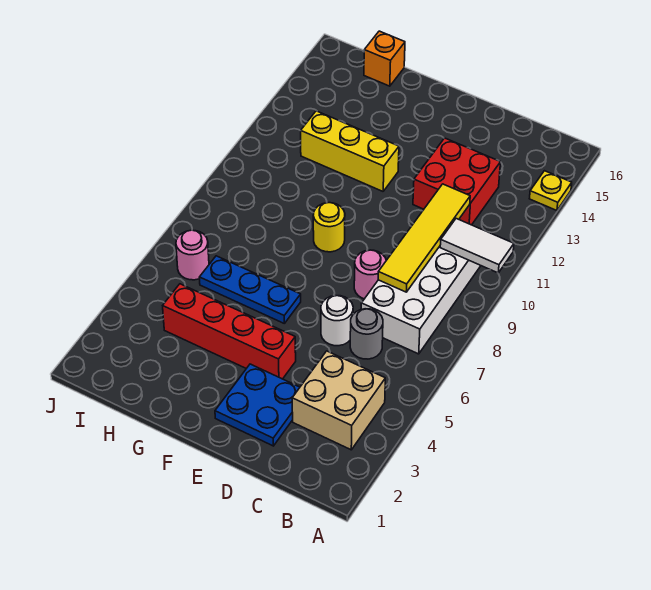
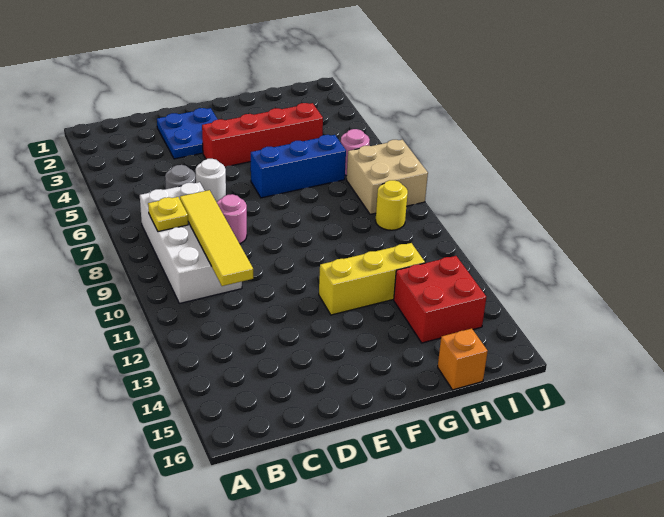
white 1x2 tile [440,219,514,273] -> none
yellow 1x1 plate [529,171,572,211] -> yellow 1x1 plate moved to [148,197,188,232]
tan 2x2 brick [292,351,385,450] -> tan 2x2 brick moved to [347,140,428,214]
red 2x2 brick [413,138,501,225] -> red 2x2 brick moved to [394,256,486,343]
blue 1x3 plate [199,256,301,323] -> blue 1x3 brick [251,135,346,198]
yellow 1x1 round brick [313,203,345,252] -> yellow 1x1 round brick moved to [376,180,408,230]

